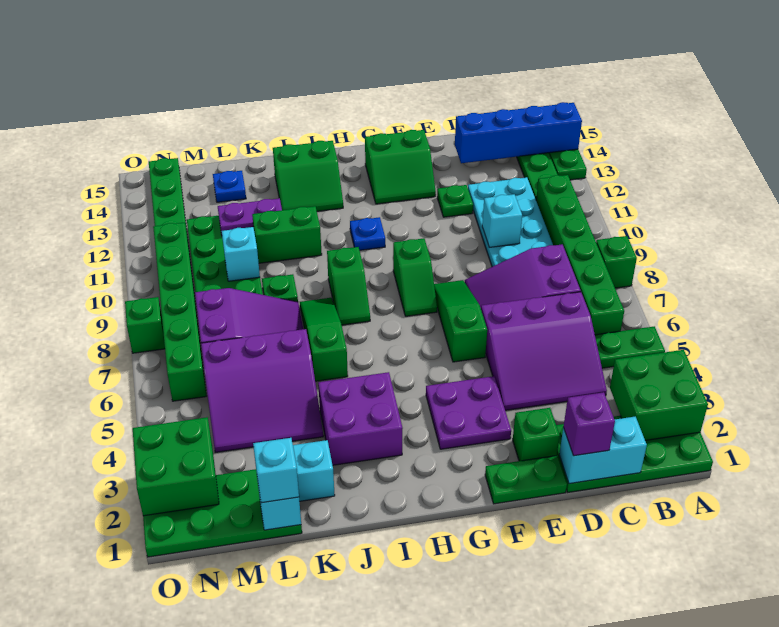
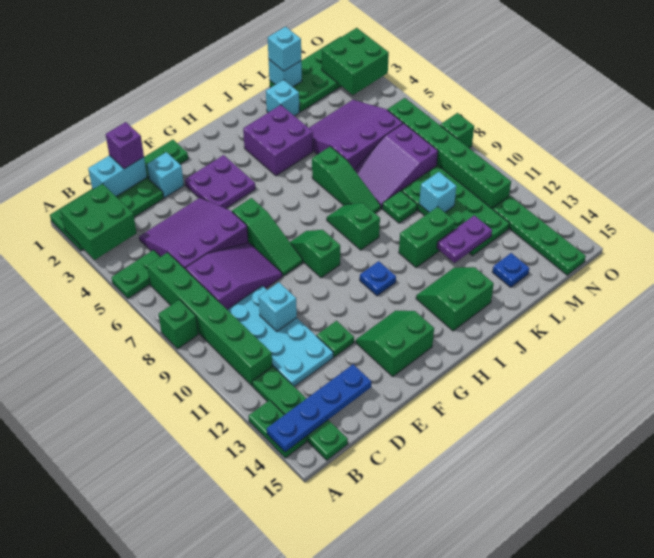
blue 1x4 brick [455,102,582,163] -> blue 1x4 plate [267,364,371,452]
green 1x1 brick [513,408,560,461] -> cyan 1x1 brick [147,152,184,198]

